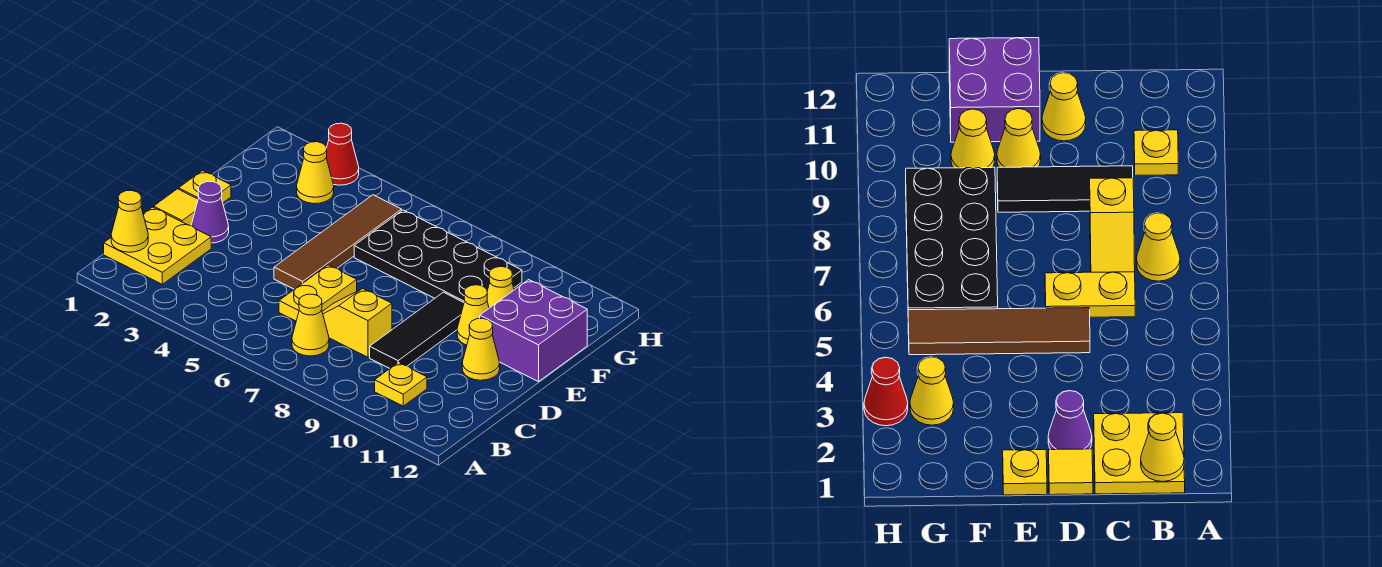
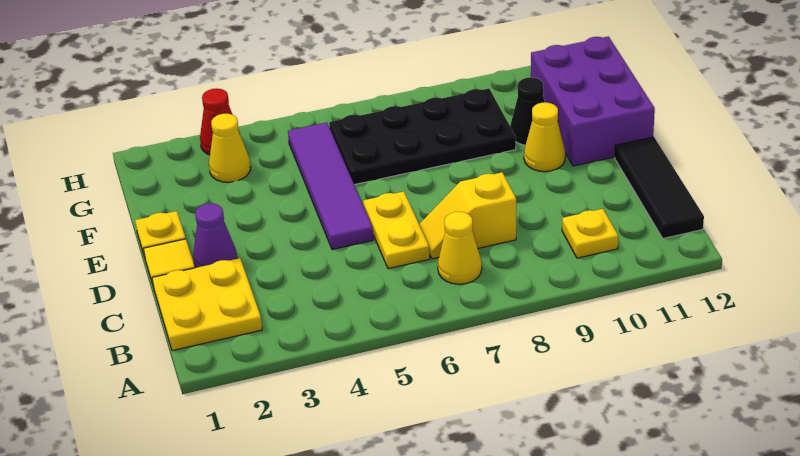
yellow 1x1 cone [111,190,148,252] -> none
black 1x3 tile [370,292,464,368] -> black 1x3 tile moved to [615,137,704,239]
brown 1x4 tile [274,195,402,289] -> purple 1x4 tile [288,122,373,250]
yellow 1x1 cone [462,318,500,380] -> none
purple 2x2 brick [480,280,587,382] -> purple 2x3 brick [531,36,655,166]
yellow 1x1 cone [487,267,514,308] -> black 1x1 cone [510,77,545,145]

